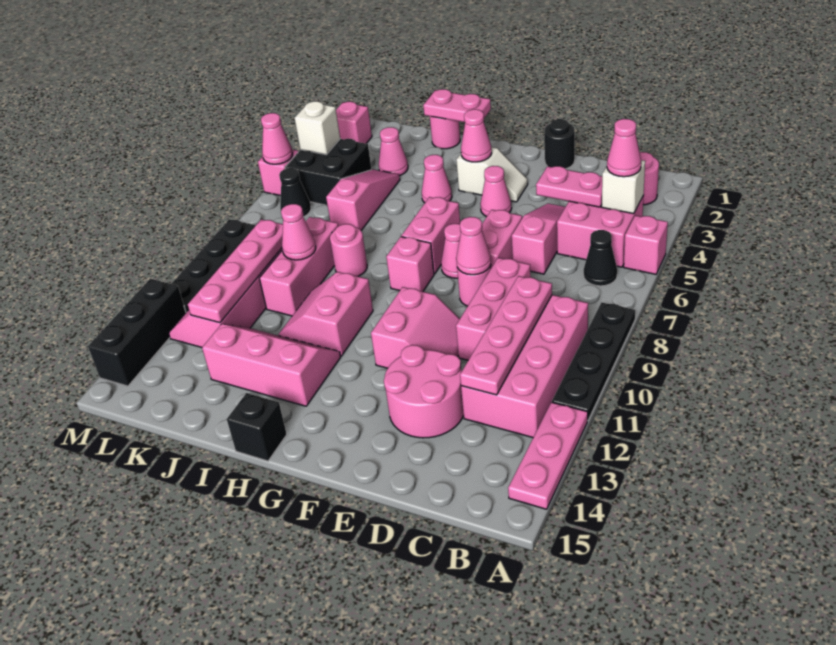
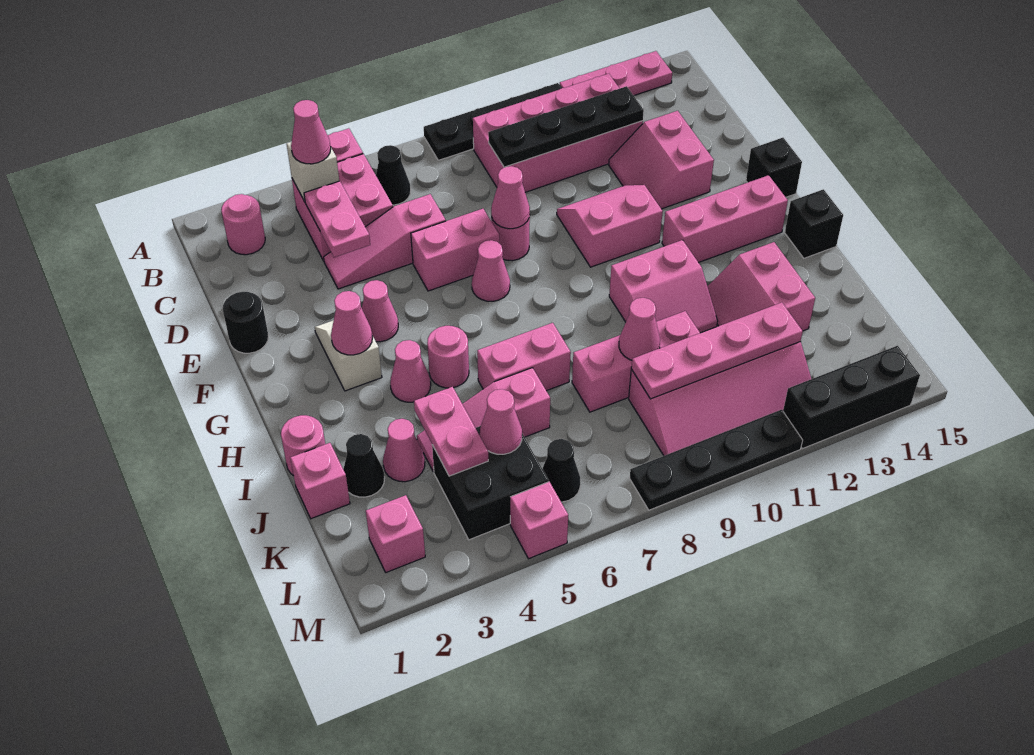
pink 1x4 plate [460,276,552,395] -> black 1x4 plate [488,86,644,167]
pink 1x3 brick [456,258,531,360] -> pink 1x3 brick moved to [662,175,788,263]
pink 2x2 round brick [384,345,464,438] -> pink 2x2 slope [609,111,714,209]
none -> black 1x1 brick [746,138,802,197]
pink 1x2 brick [402,197,460,274] -> pink 1x2 brick moved to [477,323,571,391]
pink 1x1 brick [386,237,434,292] -> pink 1x1 brick moved to [290,443,350,519]
pink 1x2 plate [423,89,491,122] -> pink 1x2 plate moved to [414,387,488,476]
pink 2x3 slope [202,324,341,406] -> pink 2x2 slope [707,242,815,331]
pink 1x1 round brick [330,224,367,276] -> pink 1x1 round brick moved to [427,326,469,388]
none -> black 1x1 cone [343,434,385,497]
white 1x1 brick [295,101,340,154] -> none
pink 1x1 cone [261,113,293,164] -> pink 1x1 cone moved to [480,389,522,454]

